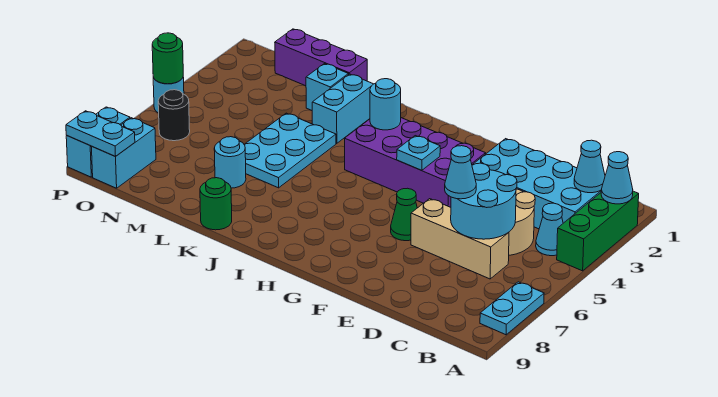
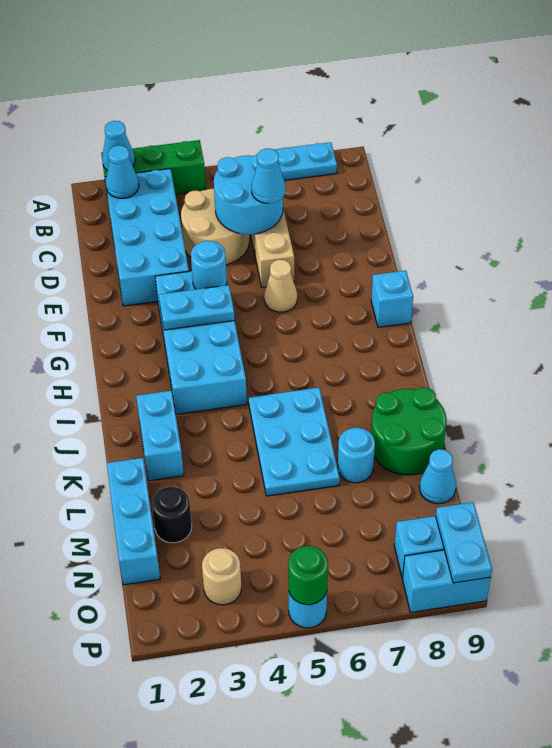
cyan 1x1 cone [536,203,563,256] -> cyan 1x1 cone moved to [419,449,456,504]
purple 2x4 brick [345,118,486,207] -> cyan 2x4 brick [155,271,247,414]
green 1x1 cone [391,188,417,241] -> tan 1x1 cone [264,260,297,312]
cyan 1x1 plate [397,136,440,170] -> cyan 1x2 plate [159,285,235,330]
cyan 1x1 round brick [370,79,401,130] -> cyan 1x1 round brick moved to [191,241,227,289]
cyan 1x2 brick [312,74,373,143] -> cyan 1x2 brick turned to [136,391,184,481]
cyan 2x3 plate [244,113,336,188] -> cyan 2x3 plate turned to [249,388,340,496]
green 1x1 round brick [200,178,232,230] -> green 2x2 round brick [371,387,447,475]
purple 1x3 brick [275,29,367,86] -> cyan 1x3 brick [107,458,160,585]
cyan 1x1 brick [306,64,348,111] -> cyan 1x1 brick moved to [371,270,413,327]
none -> tan 1x1 round brick [202,548,241,605]
black 1x1 round brick [158,90,190,141] -> black 1x1 round brick moved to [152,487,192,543]

